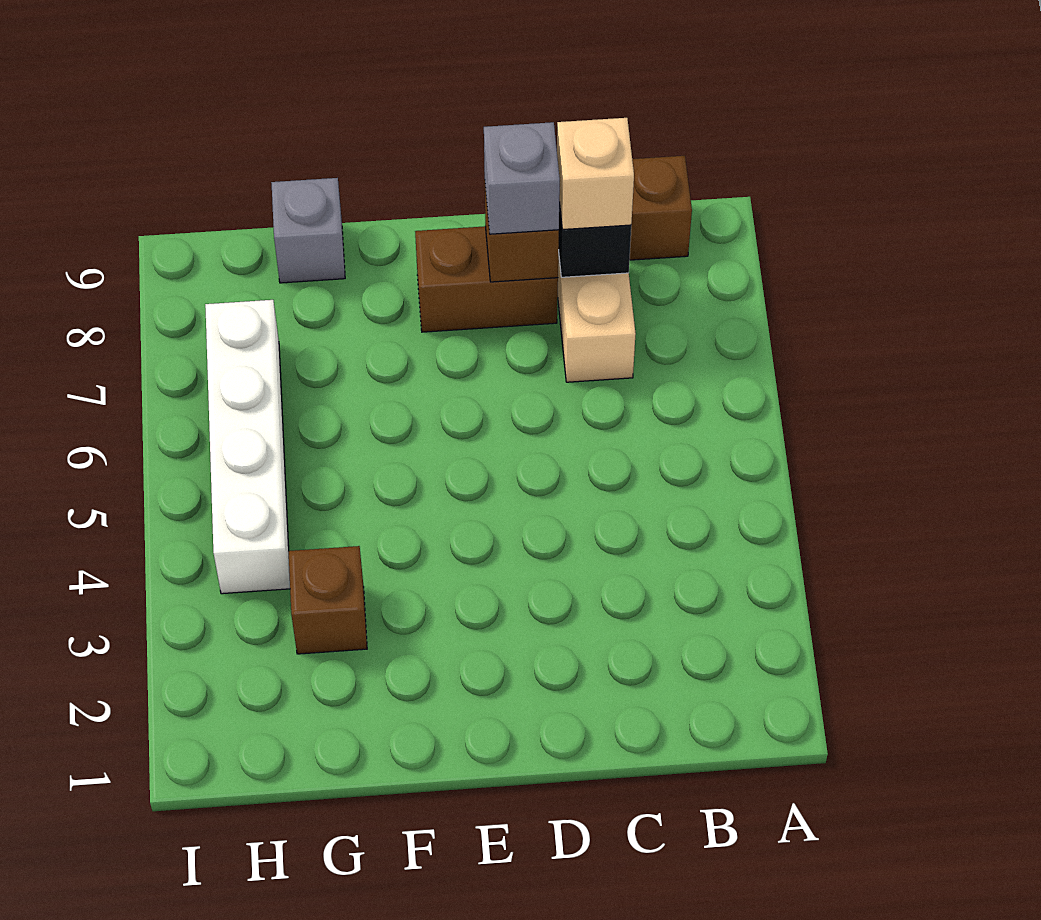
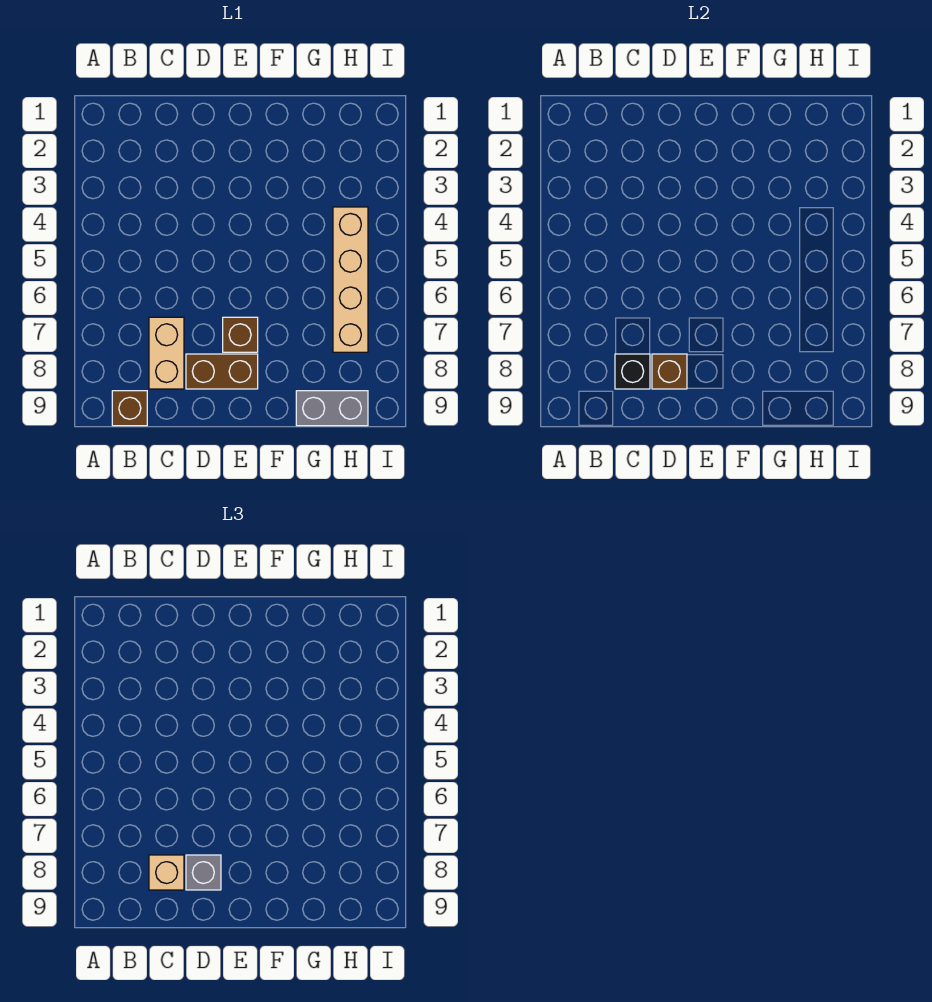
brown 1x1 brick [288,546,367,654] -> brown 1x1 brick moved to [223,317,258,352]
grey 1x1 brick [271,178,345,283] -> grey 1x2 brick [296,391,368,426]
white 1x4 brick [205,300,290,594] -> tan 1x4 brick [333,207,368,352]

